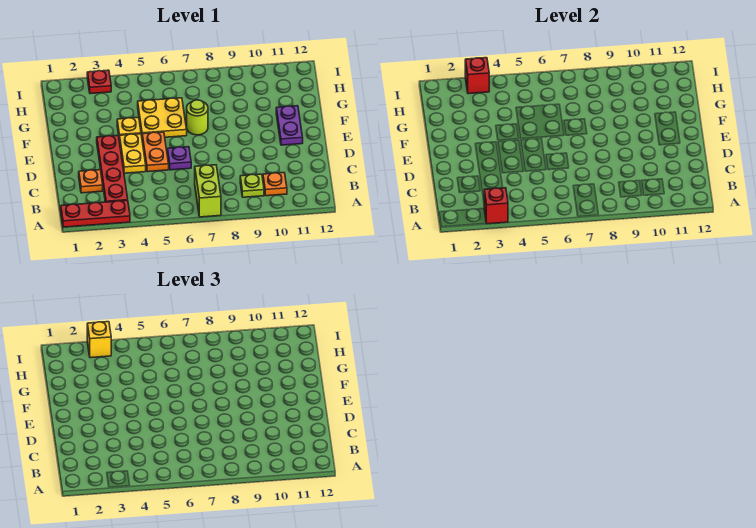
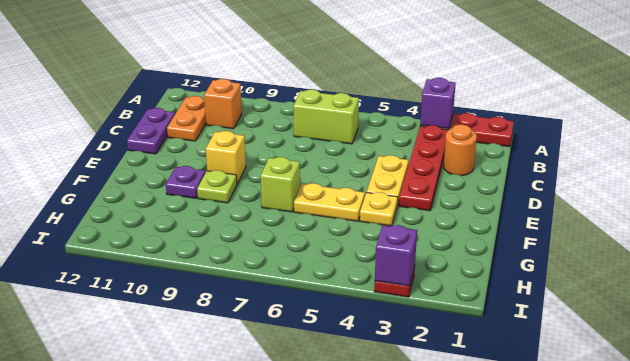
red 1x1 brick [484,188,508,224] -> purple 1x1 brick [420,78,456,129]
lime 1x2 brick [195,165,221,217] -> lime 1x2 brick turned to [293,89,359,144]
lime 1x1 plate [240,174,264,197] -> lime 1x1 plate moved to [197,170,237,203]
orange 1x1 plate [263,173,287,196] -> orange 1x1 brick [204,79,242,129]
orange 1x1 plate [79,170,103,193] -> orange 1x1 round brick [444,125,477,176]
orange 1x2 plate [142,132,169,172] -> orange 1x2 plate moved to [167,96,206,141]
purple 1x1 plate [167,147,191,170] -> purple 1x1 plate moved to [166,166,205,198]
purple 1x2 plate [276,106,303,145] -> purple 1x2 plate moved to [127,108,175,154]
yellow 2x2 plate [138,98,187,137] -> yellow 1x2 plate [294,183,365,221]
lime 1x1 round brick [187,100,208,135] -> lime 1x1 brick [261,157,300,212]
red 1x1 brick [465,58,489,94] -> purple 1x1 brick [375,225,417,286]
yellow 1x1 brick [87,322,111,358] -> yellow 1x1 brick moved to [206,131,246,184]

